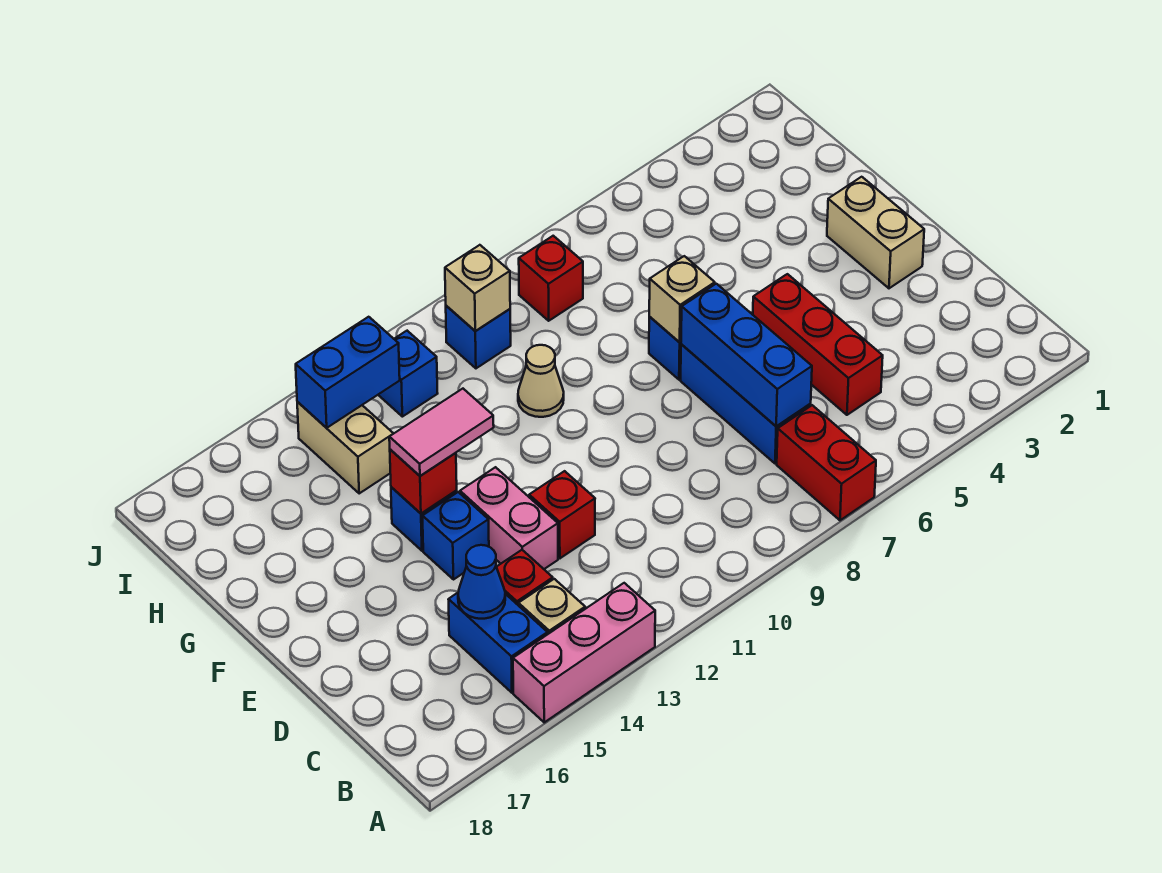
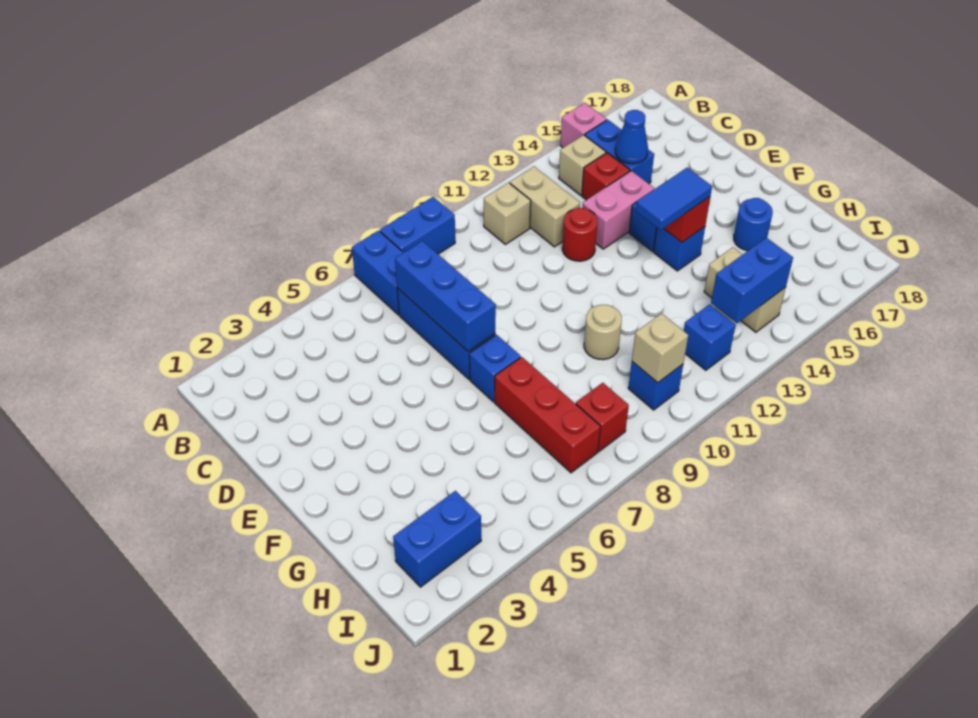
red 1x2 brick [777,405,876,520] -> blue 1x2 brick [352,231,404,315]
none -> blue 1x2 brick [380,197,455,254]
pink 1x3 brick [513,583,655,722] -> pink 1x1 brick [560,103,607,148]
red 1x3 brick [753,274,883,415] -> red 1x3 brick moved to [495,357,601,473]
red 1x1 brick [529,471,595,558] -> red 1x1 round brick [562,208,598,261]
pink 1x2 brick [460,467,558,569] -> pink 1x2 brick turned to [582,171,655,249]
tan 1x2 brick [827,177,924,288] -> tan 1x2 brick moved to [510,167,580,247]
tan 1x1 brick [649,256,715,342] -> tan 1x1 brick moved to [484,183,531,244]
pink 1x2 tile [389,389,494,476] -> blue 1x2 tile [636,168,712,230]
tan 1x1 cone [518,345,564,417] -> tan 1x1 round brick [584,305,622,360]
none -> blue 1x1 round brick [734,198,773,251]
none -> blue 1x2 brick [393,491,481,587]

